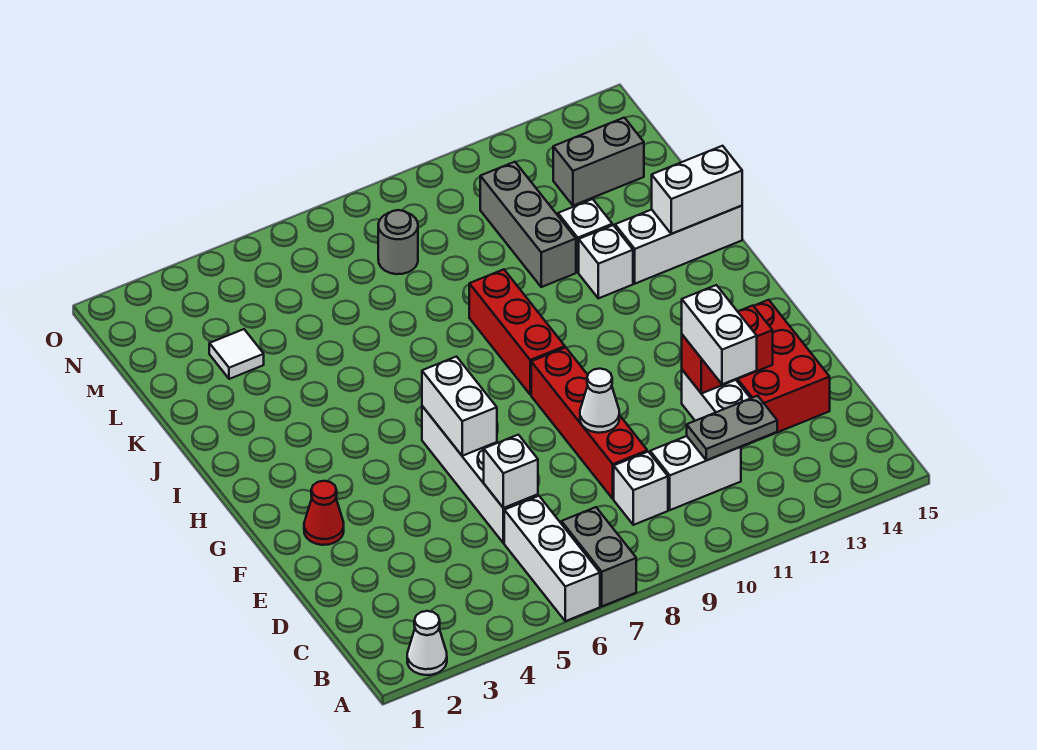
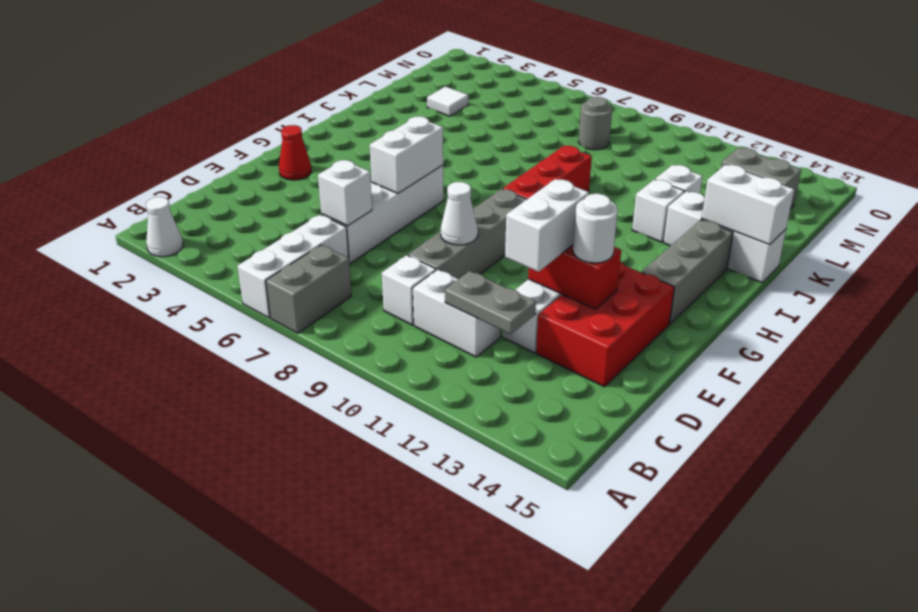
red 1x4 brick [531,348,647,499] -> grey 1x4 brick [408,189,527,279]
none -> white 1x1 round brick [573,194,618,263]
grey 1x3 brick [480,162,576,287] -> grey 1x3 brick moved to [642,220,733,324]

